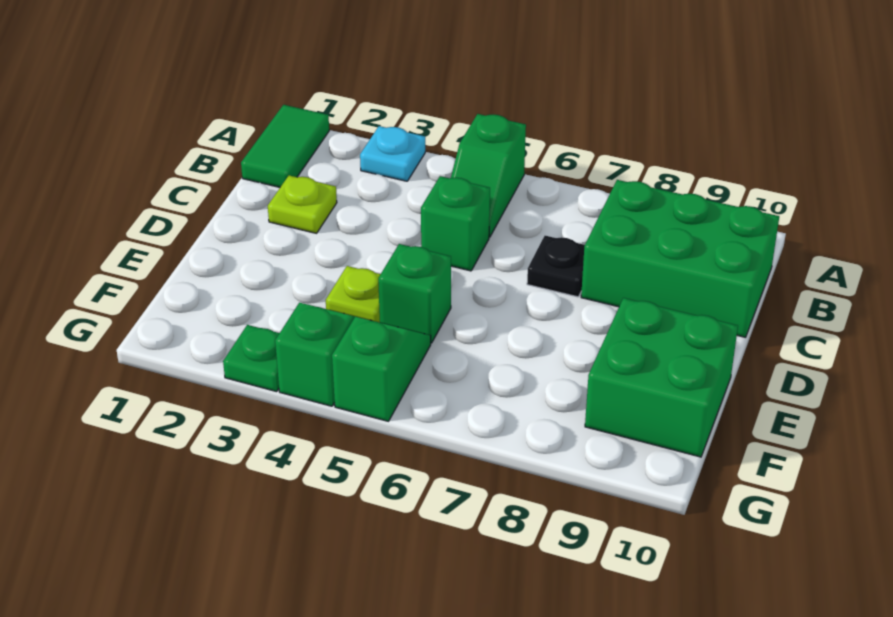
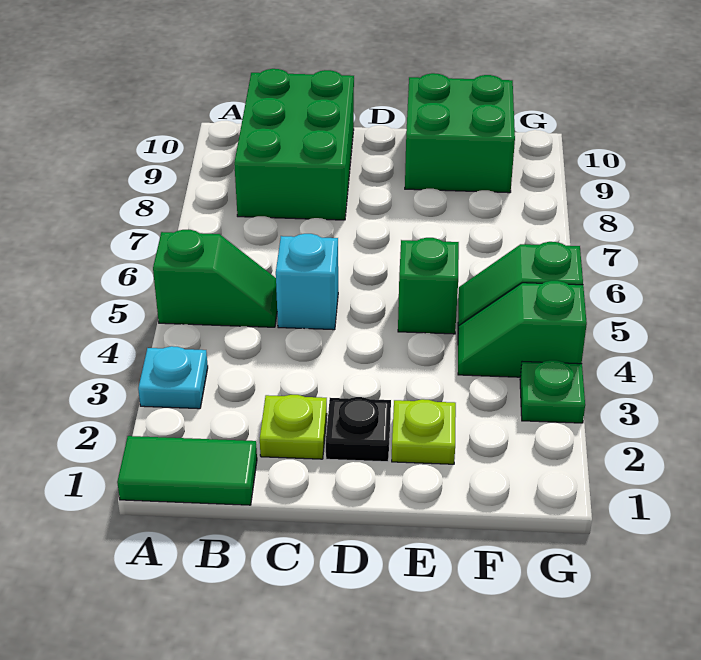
green 1x1 brick [421,176,490,271] -> cyan 1x1 brick [276,234,338,330]
black 1x1 plate [527,236,585,297] -> black 1x1 plate moved to [326,397,391,462]
lime 1x1 plate [326,266,381,322] -> lime 1x1 plate moved to [392,399,456,464]

